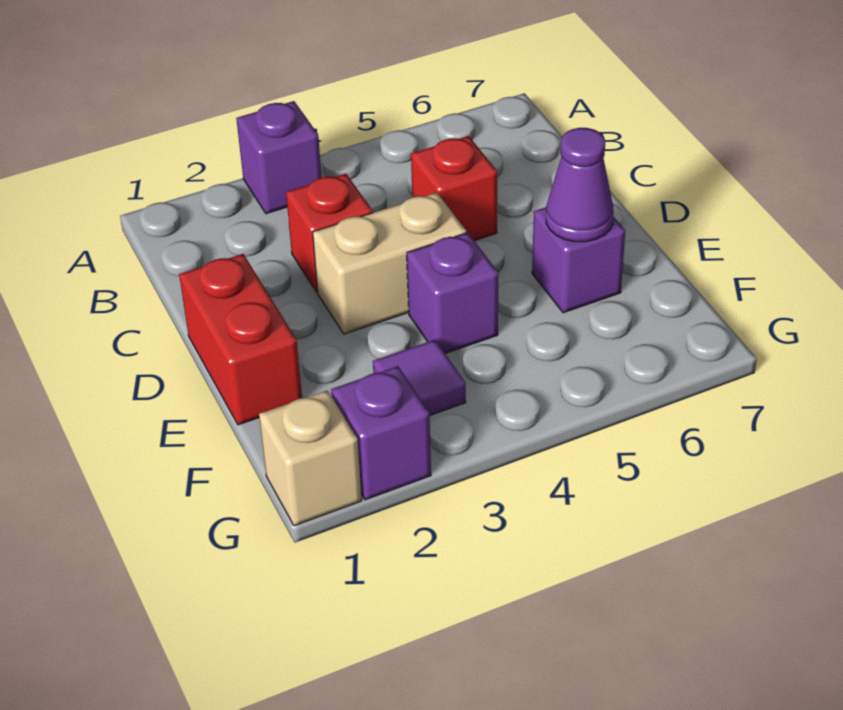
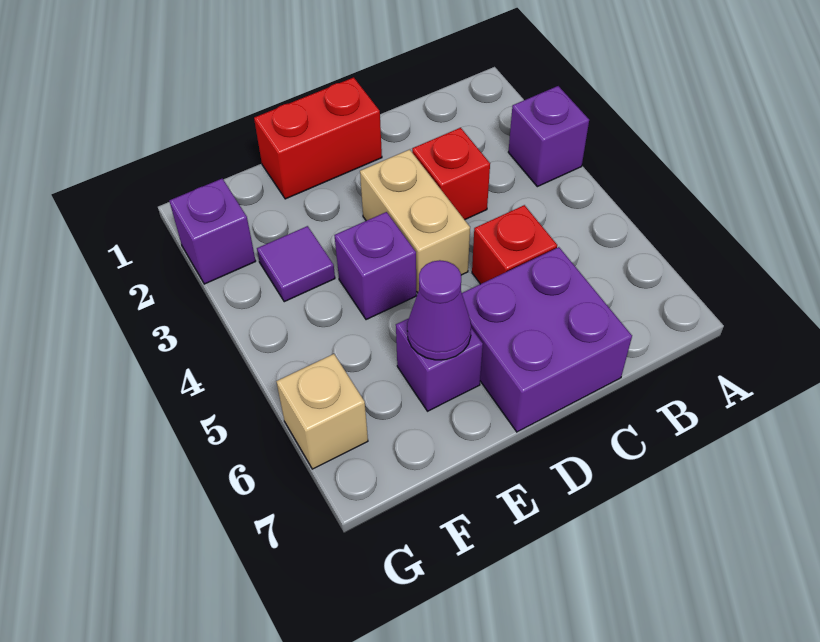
none -> purple 2x2 brick [462,247,632,432]
tan 1x1 brick [259,390,362,526] -> tan 1x1 brick moved to [276,354,368,469]

